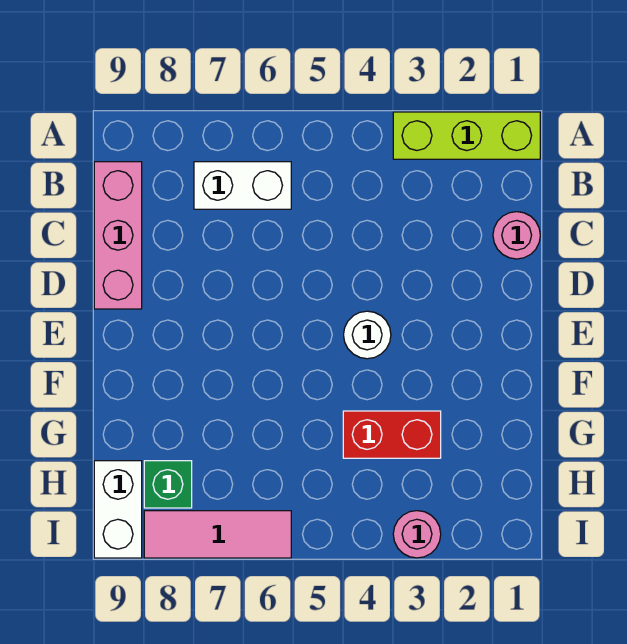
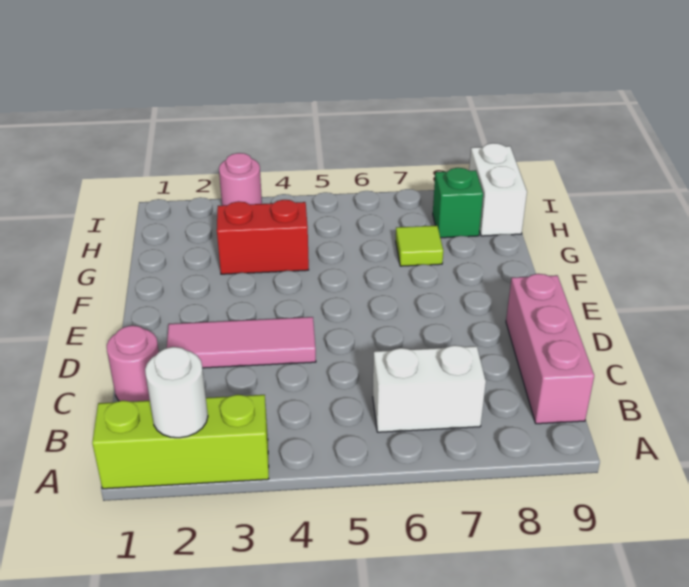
white 1x1 round brick [344,311,391,359] -> white 1x1 round brick moved to [145,347,208,438]
none -> lime 1x1 tile [396,226,443,266]
pink 1x3 tile [144,511,291,558] -> pink 1x3 tile moved to [167,317,316,368]

